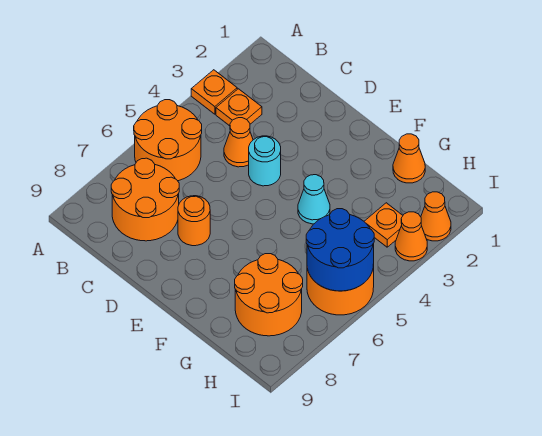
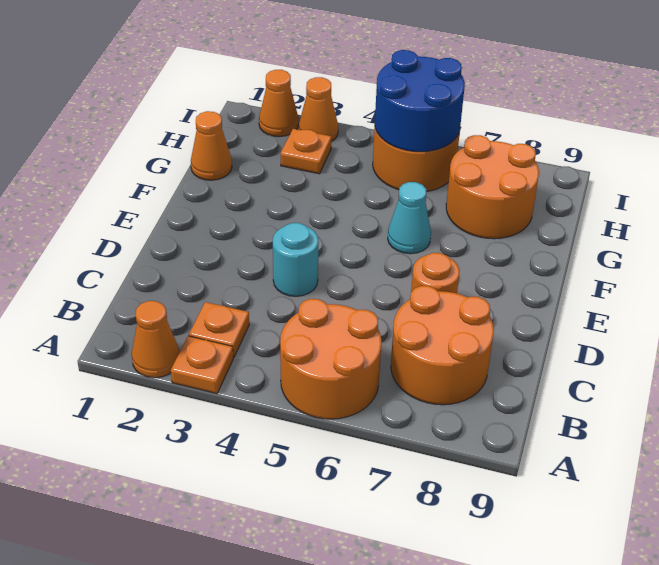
orange 1x1 cone [224,118,253,167] -> orange 1x1 cone moved to [132,301,179,378]
cyan 1x1 cone [298,175,330,224] -> cyan 1x1 cone moved to [388,182,431,254]

